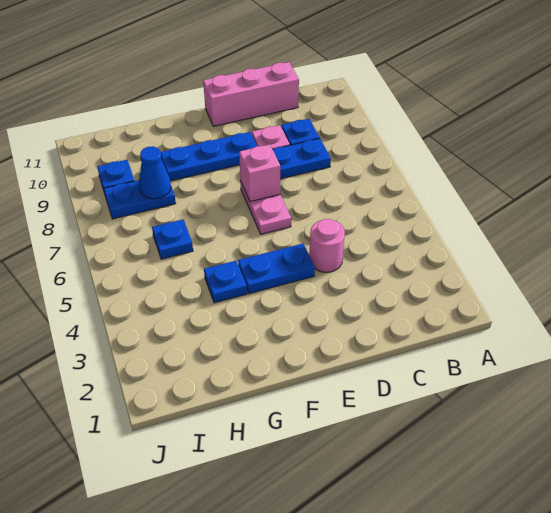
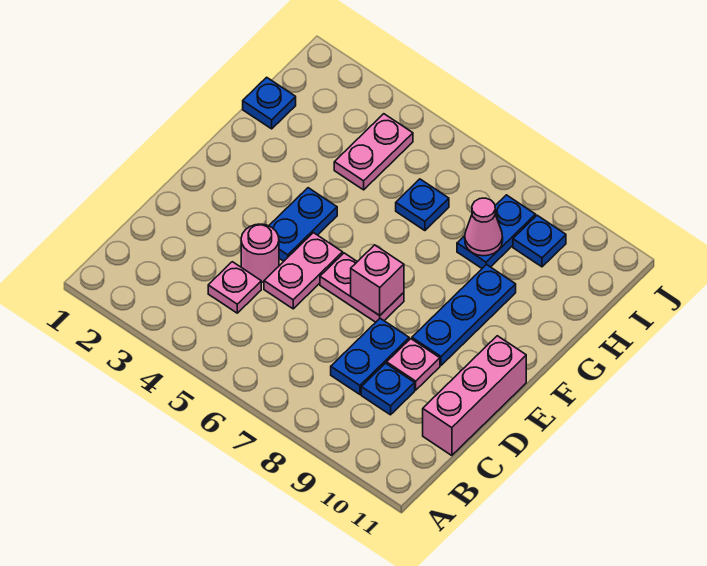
none -> pink 1x1 plate [208,262,261,313]
none -> pink 1x2 plate [264,233,343,309]
blue 1x1 plate [204,261,247,303] -> blue 1x1 plate moved to [243,77,296,129]
none -> pink 1x2 plate [334,114,413,190]
blue 1x1 cone [139,146,171,199] -> pink 1x1 cone [465,198,503,256]

